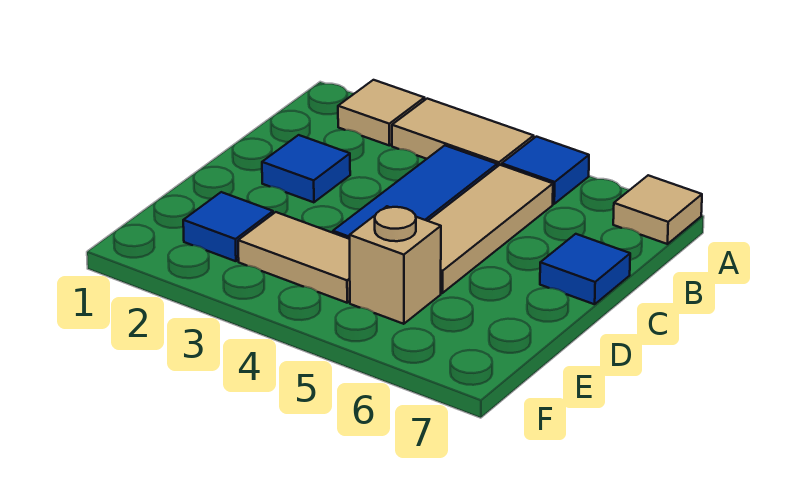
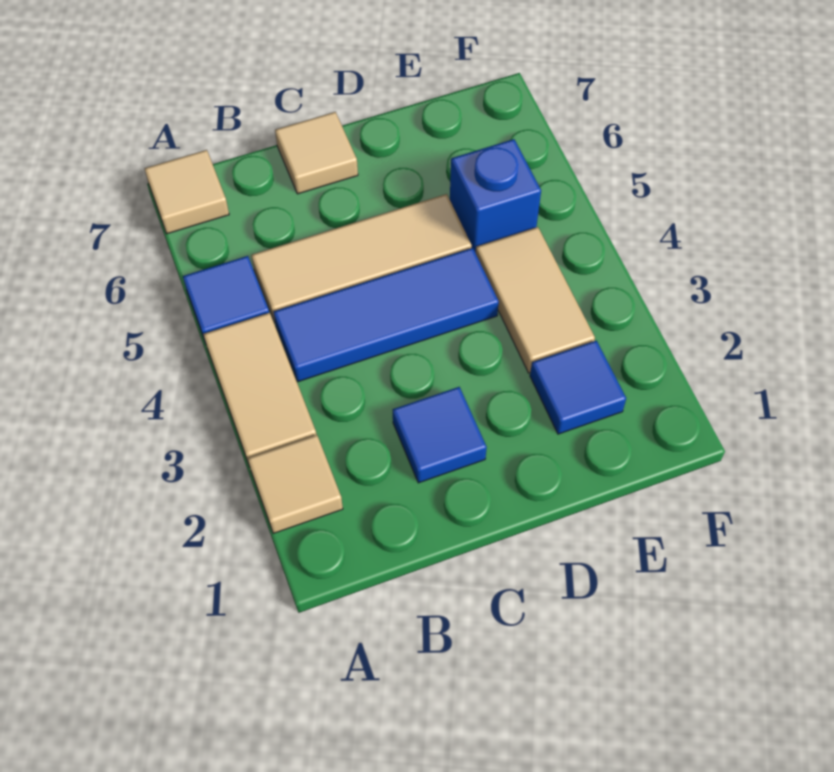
blue 1x1 tile [540,234,630,304] -> tan 1x1 tile [275,112,358,194]
tan 1x1 brick [350,206,441,324] -> blue 1x1 brick [450,139,541,253]

